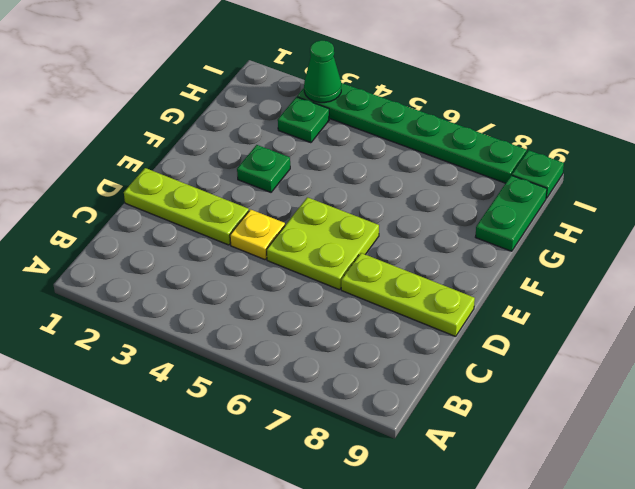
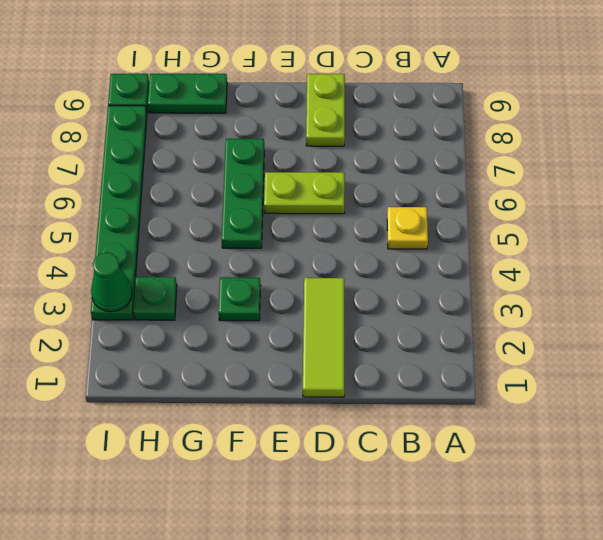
lime 1x3 plate [124,168,249,245] -> lime 1x3 tile [303,278,344,397]
yellow 1x1 plate [230,209,285,260] -> yellow 1x1 plate moved to [387,207,428,249]
lime 2x2 plate [267,197,379,290] -> lime 1x2 plate [264,172,345,214]
lime 1x3 plate [341,253,475,336] -> lime 1x2 plate [306,74,345,146]
none -> green 1x3 plate [221,139,264,248]

